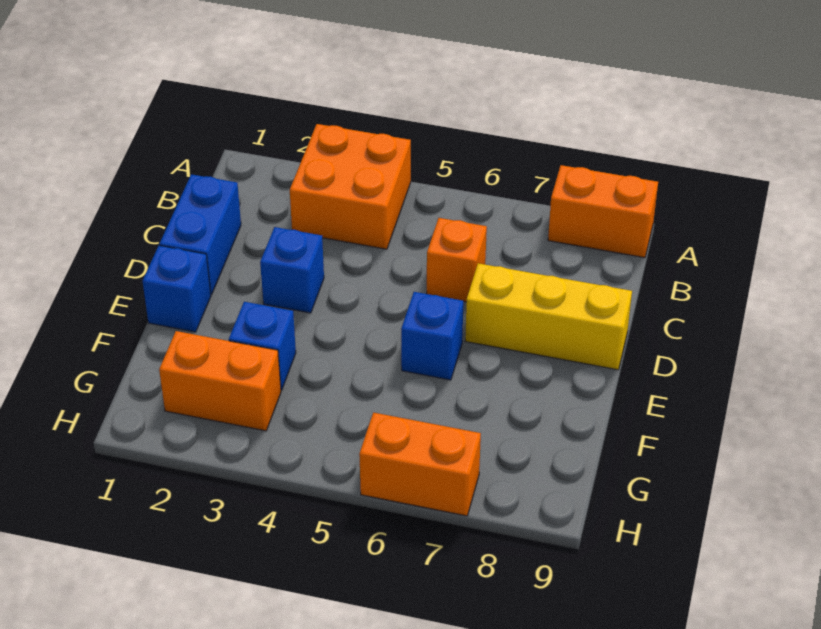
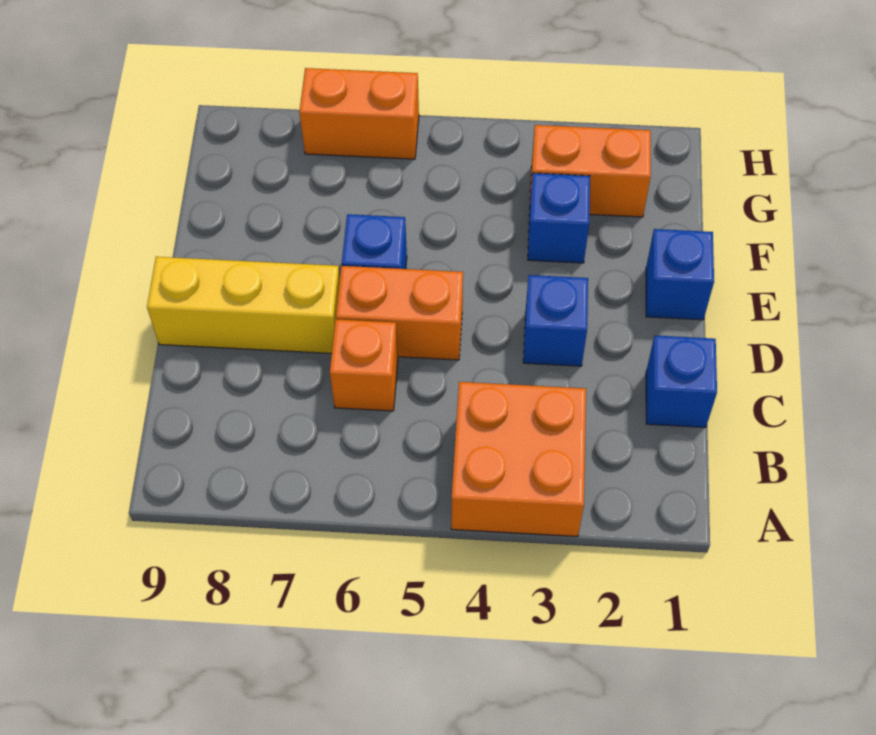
orange 1x2 brick [548,165,658,258] -> orange 1x2 brick moved to [336,266,463,360]
blue 1x2 brick [160,174,241,295] -> blue 1x1 brick [646,336,717,427]

